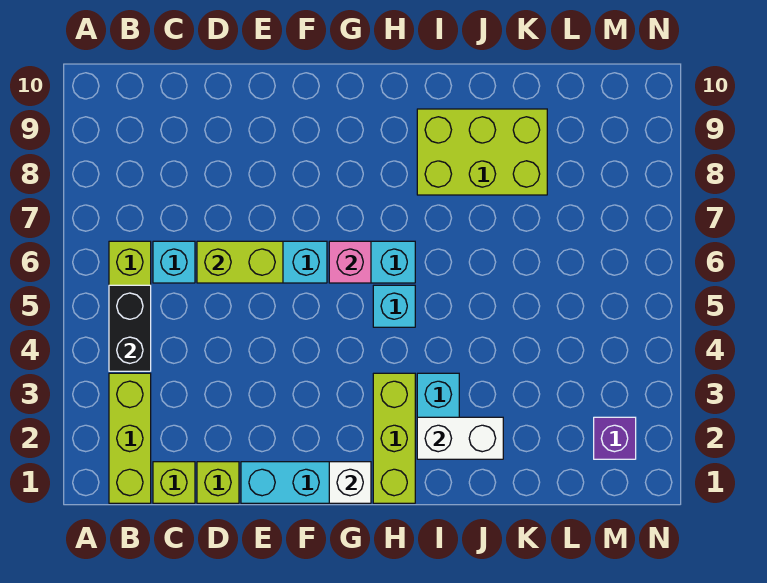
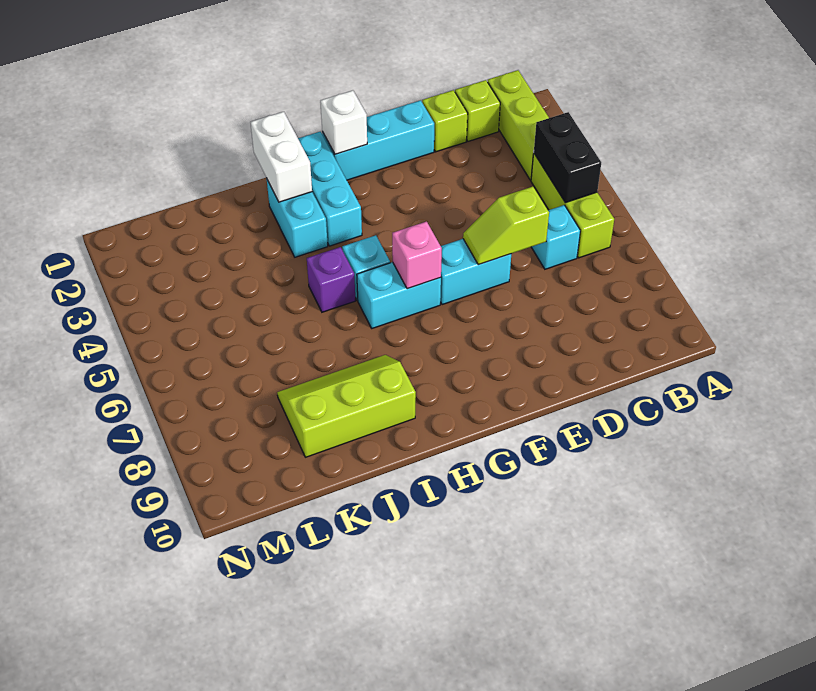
lime 1x2 brick [197,241,283,283] -> lime 1x2 slope [463,187,549,265]
lime 1x3 brick [373,373,415,503] -> cyan 1x3 brick [298,132,362,246]
white 1x2 brick [417,417,503,459] -> white 1x2 brick turned to [250,112,312,202]
lime 2x3 brick [417,109,547,195] -> lime 2x3 slope [277,355,416,457]
purple 1x1 brick [594,417,636,459] -> purple 1x1 brick moved to [307,247,355,312]

